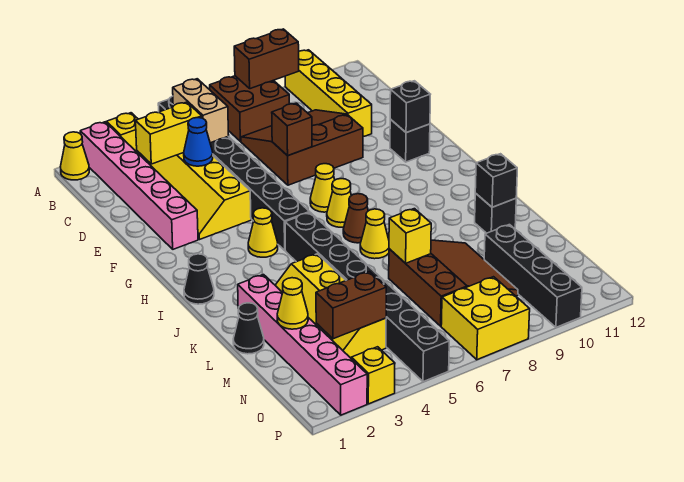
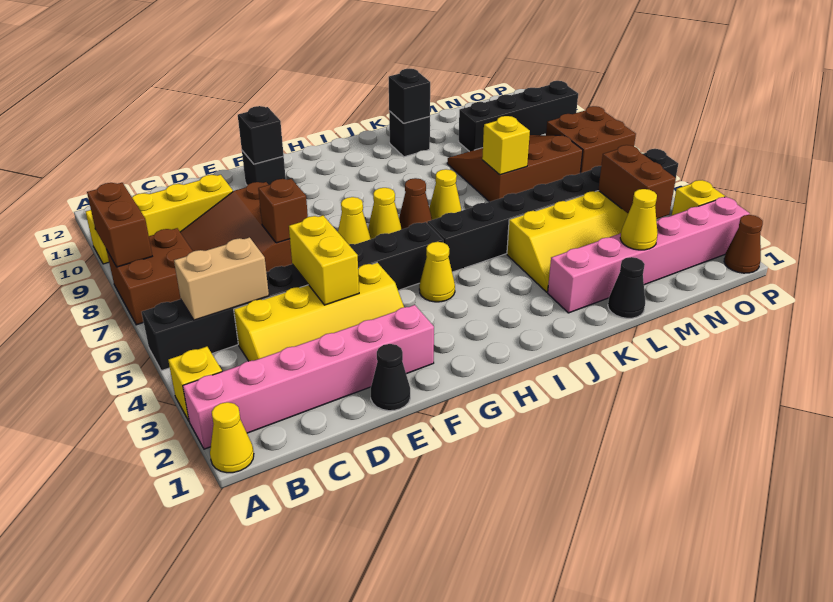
yellow 1x2 brick [136,102,202,164] -> yellow 1x2 brick moved to [289,216,359,305]
blue 1x1 cone [184,118,213,166] -> none
black 1x1 cone [184,254,214,304] -> black 1x1 cone moved to [371,344,410,411]
yellow 2x2 brick [441,277,530,360] -> brown 2x2 brick [546,106,636,173]
none -> brown 1x1 cone [724,215,763,273]

